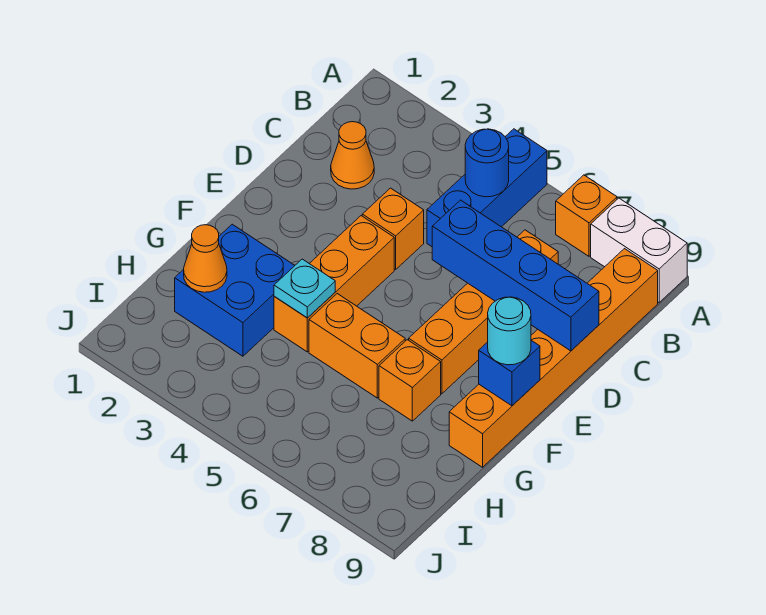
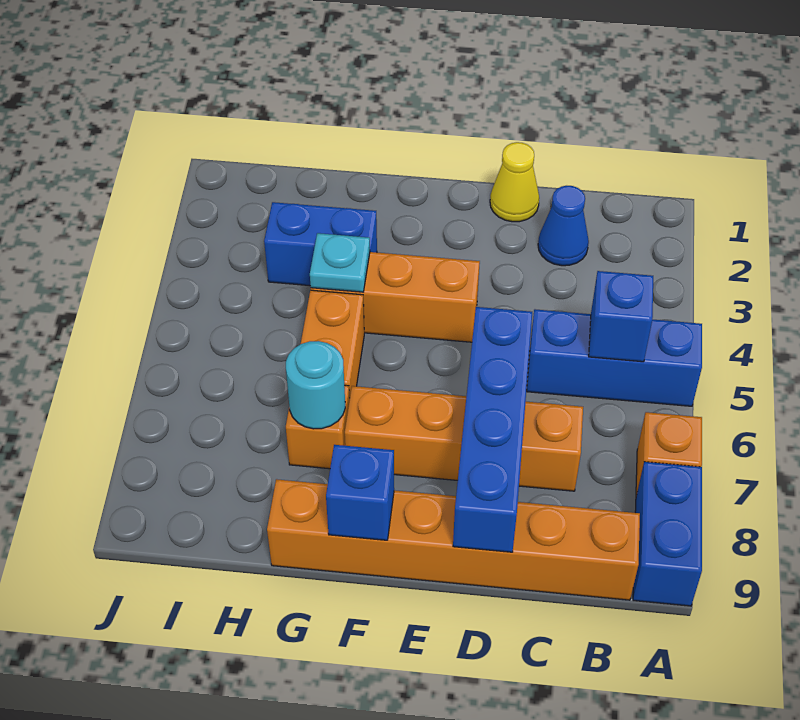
white 1x2 brick [591,198,687,303] -> blue 1x2 brick [633,462,702,606]
blue 1x1 round brick [465,129,509,197] -> blue 1x1 brick [589,271,653,362]
orange 1x1 cone [331,122,374,189] -> blue 1x1 cone [538,186,589,266]
none -> yellow 1x1 cone [490,142,539,222]
orange 1x1 brick [362,188,424,269] -> none
cyan 1x1 round brick [488,297,531,365] -> cyan 1x1 round brick moved to [286,341,345,429]
blue 2x2 brick [175,224,295,356] -> blue 1x2 brick [264,202,377,286]
orange 1x1 cone [184,225,227,292] -> none

